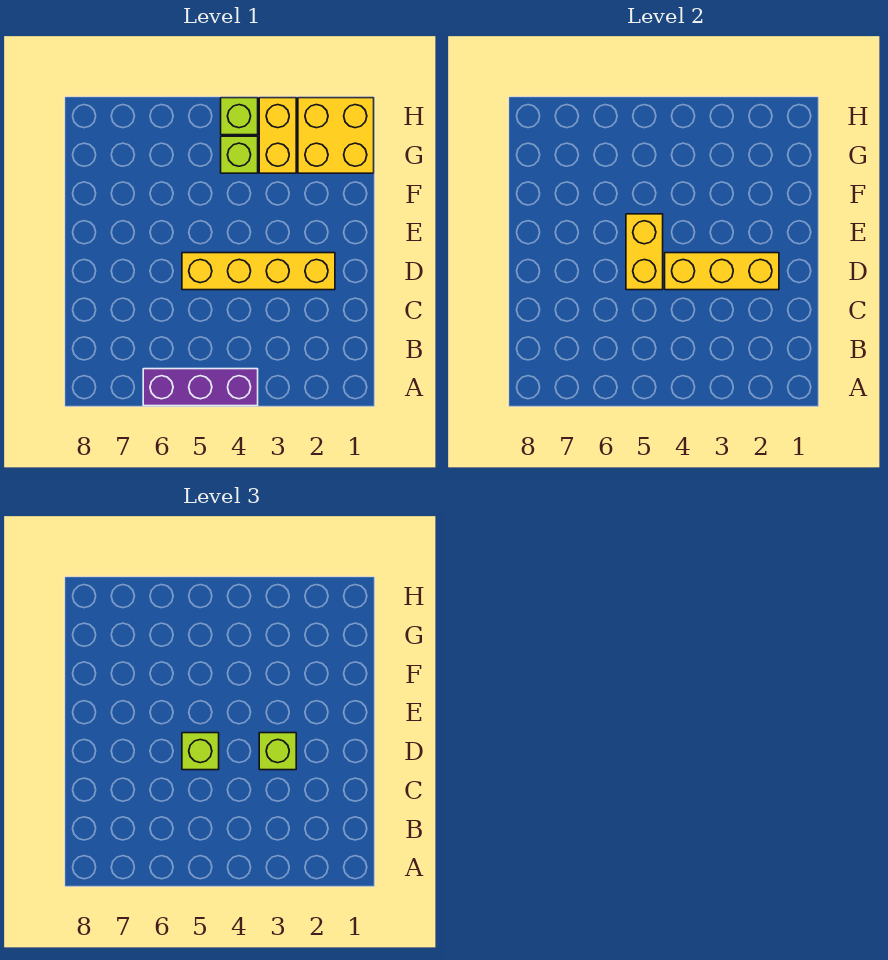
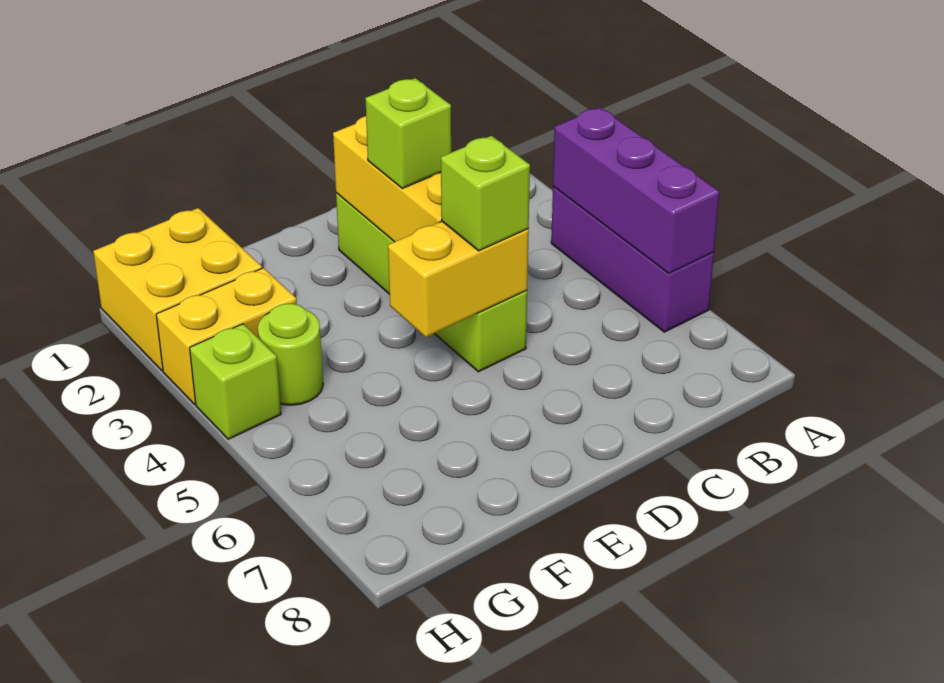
none -> purple 1x3 brick [553,107,719,273]
yellow 1x4 brick [182,253,335,290] -> lime 1x4 brick [336,193,527,372]
lime 1x1 brick [221,136,258,173] -> lime 1x1 round brick [258,304,323,405]

